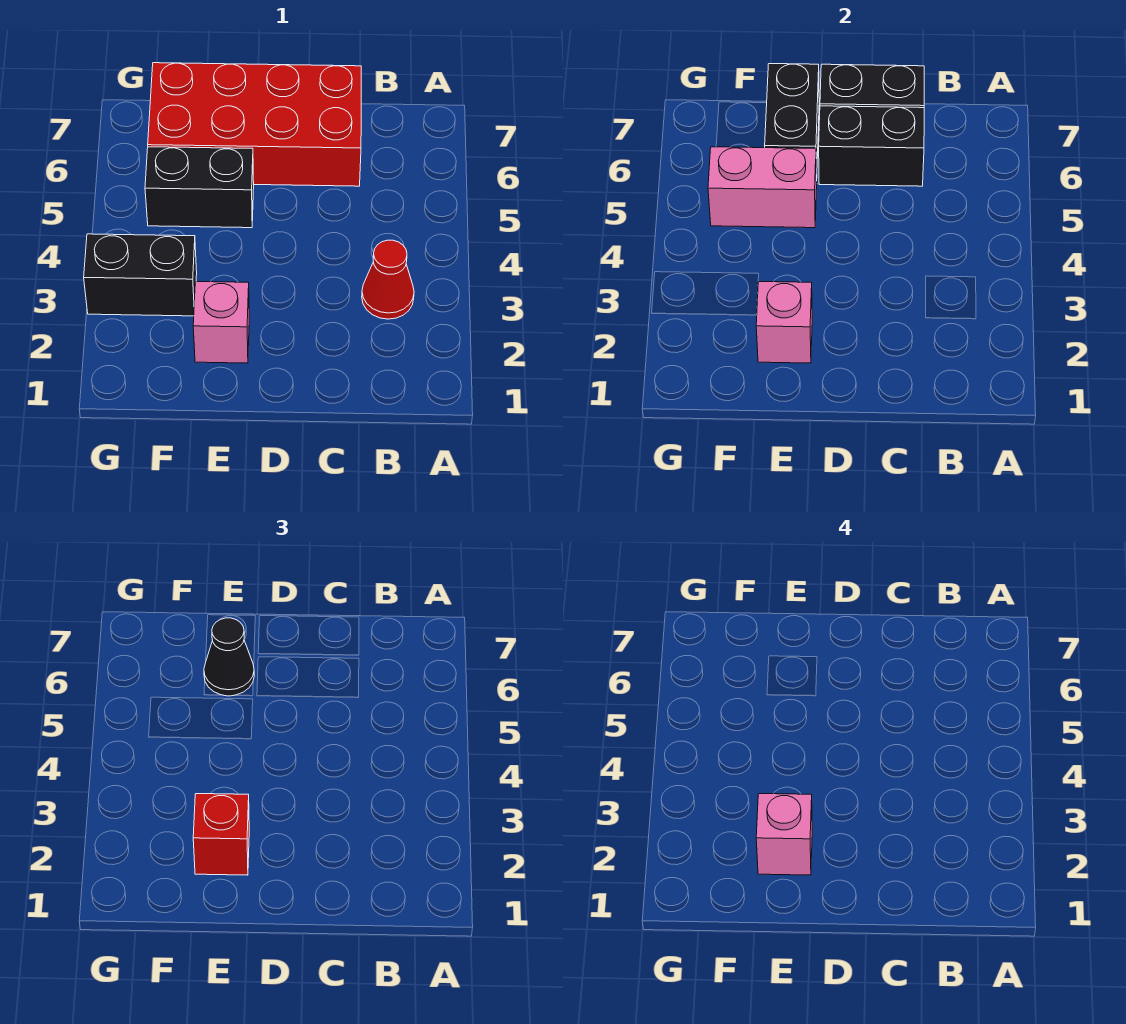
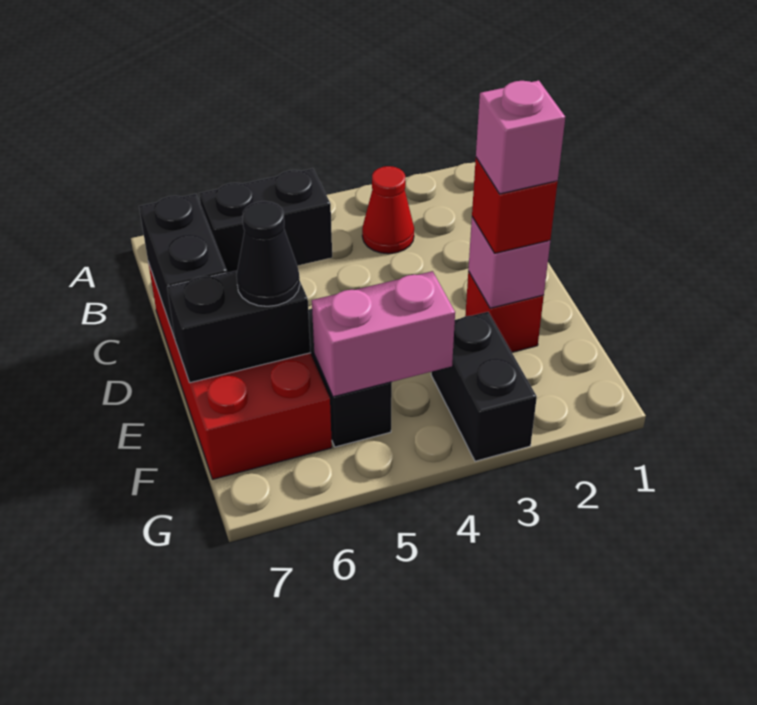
black 1x2 brick [819,106,924,186] -> black 1x2 brick turned to [199,169,332,273]
pink 1x1 brick [193,282,249,363] -> red 1x1 brick [465,271,544,352]
pink 1x2 brick [708,147,817,228] -> pink 1x2 brick turned to [312,271,455,397]

